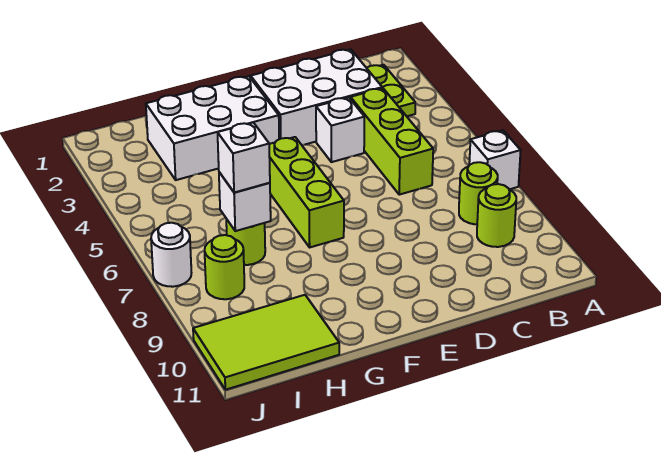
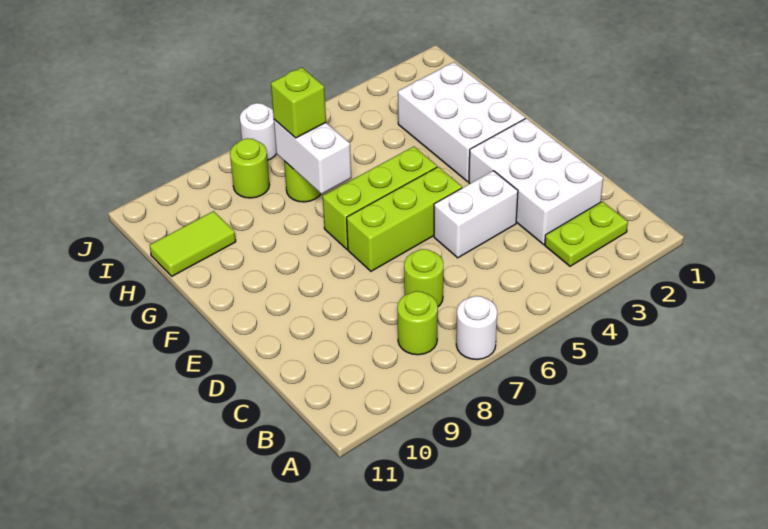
white 1x1 brick [469,130,521,189] -> white 1x1 round brick [456,296,497,360]
lime 1x1 round brick [477,184,516,247] -> lime 1x1 round brick moved to [404,249,443,306]
lime 1x3 brick [351,88,433,195] -> lime 1x3 brick moved to [347,167,462,271]
white 1x1 brick [316,97,364,162] -> white 1x2 brick [434,171,518,258]
white 1x1 brick [219,172,271,231] -> white 1x2 brick [274,120,351,194]
white 1x1 brick [218,123,270,193] -> lime 1x1 brick [271,67,326,138]
lime 2x3 tile [193,295,339,390] -> lime 1x2 tile [150,211,236,276]

